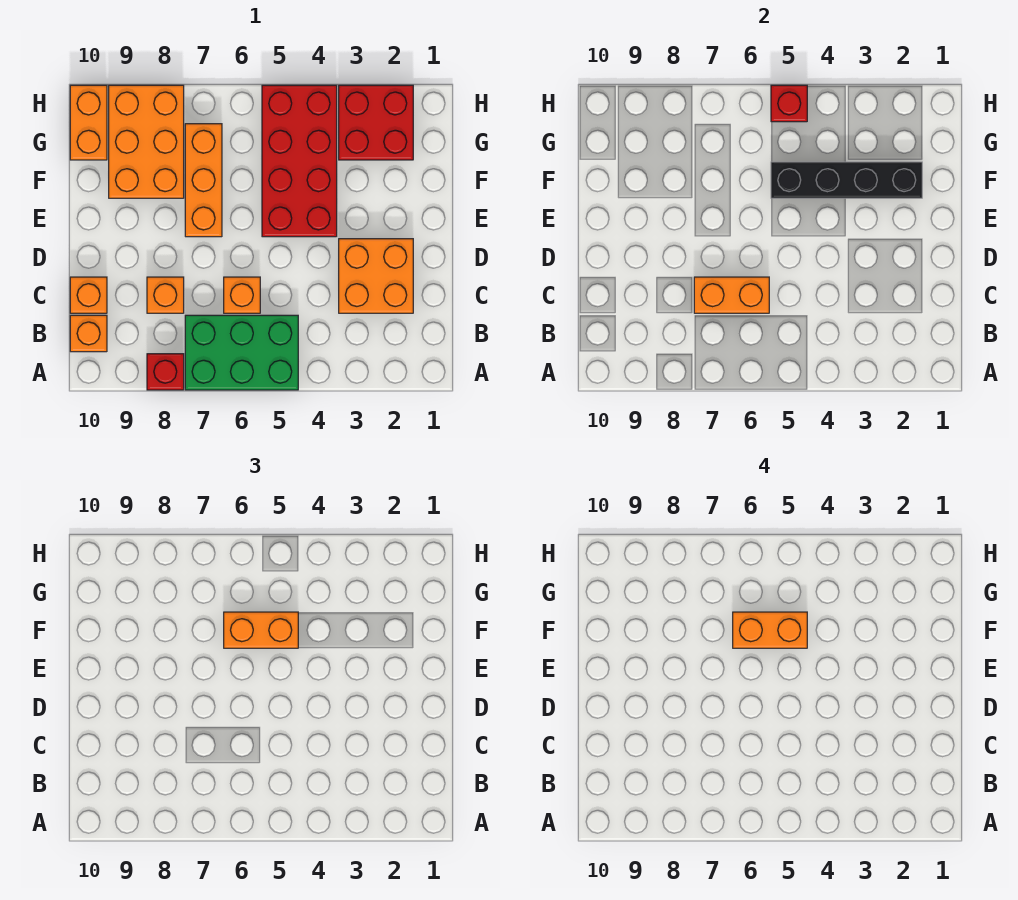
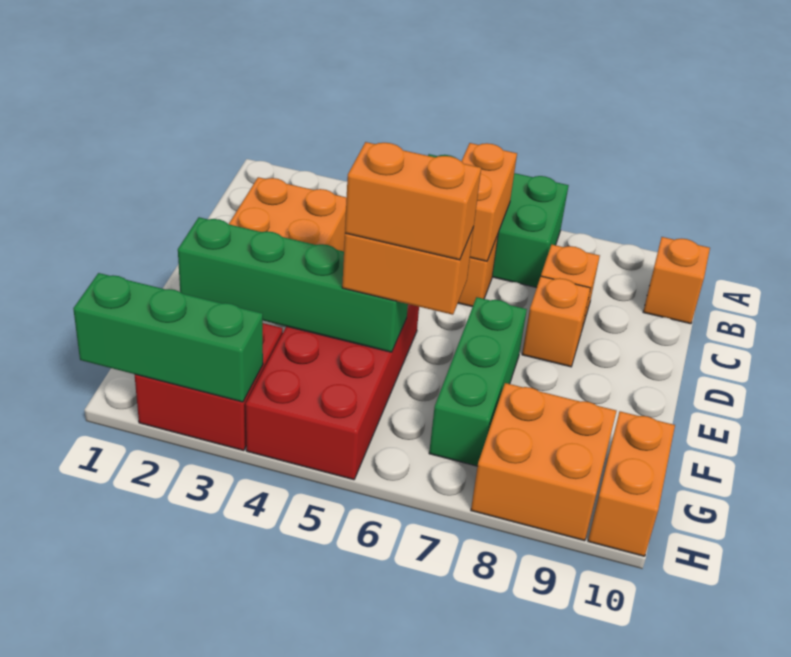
red 1x1 brick [147,354,184,390] -> none
orange 1x2 brick [694,277,769,313] -> orange 1x2 brick turned to [462,143,517,261]
orange 1x1 brick [70,277,107,313] -> orange 1x1 brick moved to [522,276,590,367]
orange 1x3 brick [185,124,222,237] -> green 1x3 brick [429,297,527,466]
black 1x4 brick [771,162,922,198] -> green 1x4 brick [178,217,408,352]
orange 2x3 brick [109,85,184,198] -> orange 2x2 brick [471,383,616,541]
none -> green 1x3 brick [73,273,263,402]
red 1x1 brick [771,85,807,122] -> none

